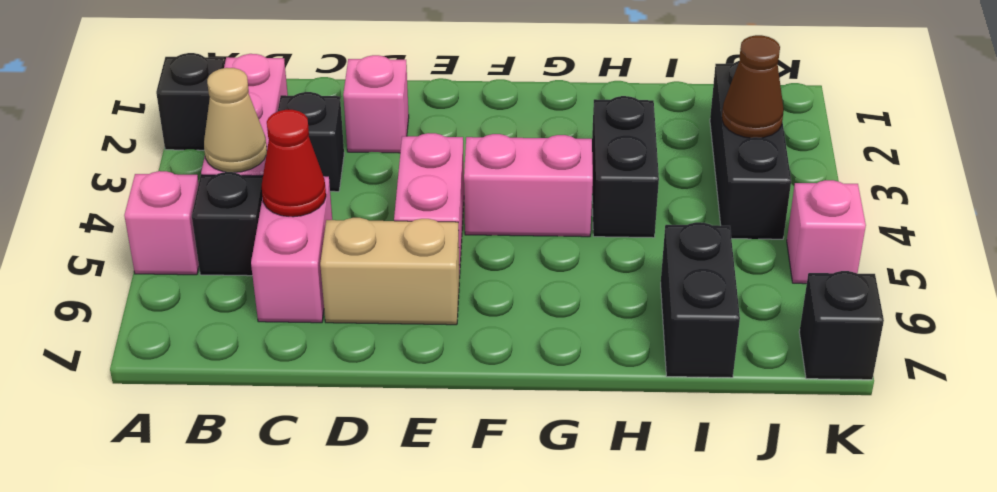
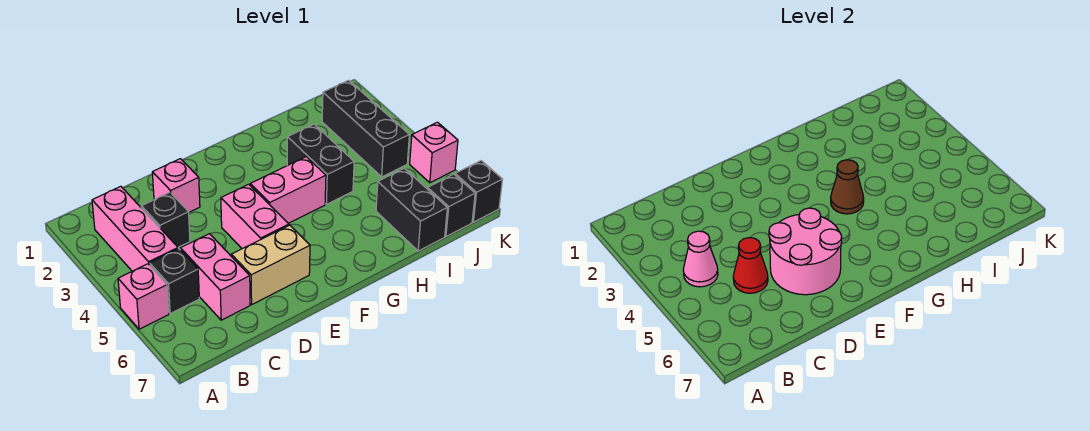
black 1x1 brick [156,53,224,150] -> black 1x1 brick moved to [427,174,475,236]
tan 1x1 cone [204,68,267,172] -> pink 1x1 cone [683,231,718,287]
none -> pink 2x2 round brick [769,208,842,295]
brown 1x1 cone [722,35,784,138] -> brown 1x1 cone moved to [831,160,864,214]

